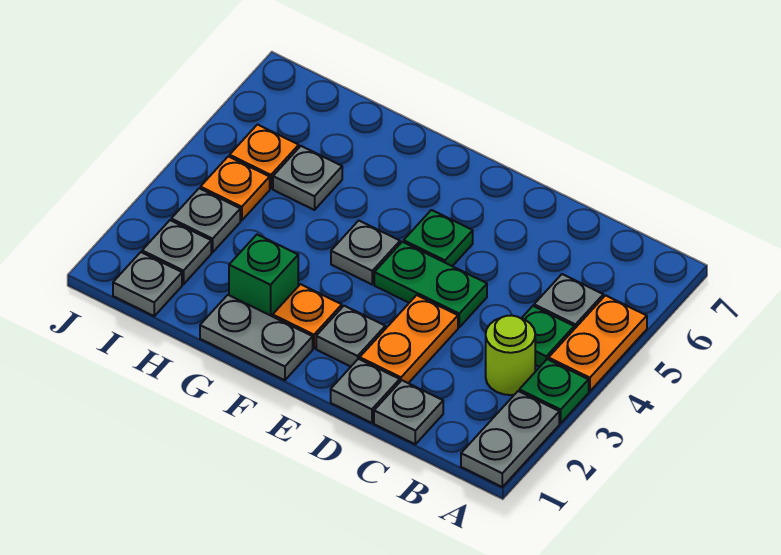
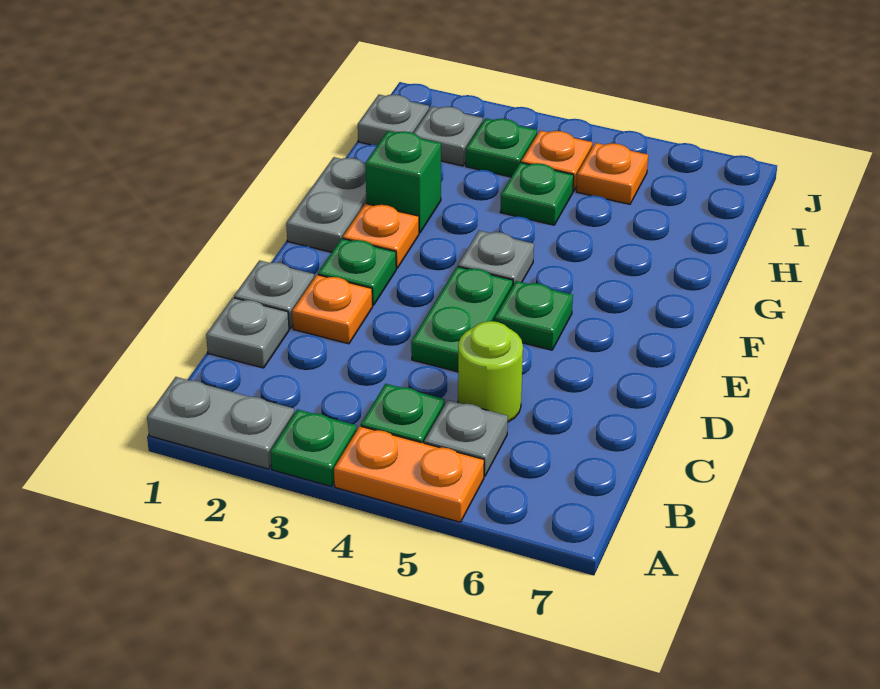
lime 1x1 round brick [486,315,535,395] -> lime 1x1 round brick moved to [458,321,523,422]
orange 1x2 plate [360,295,458,383] -> orange 1x1 plate [292,275,373,344]
grey 1x1 plate [316,306,385,367] -> green 1x1 plate [318,238,396,305]
none -> green 1x1 plate [501,163,574,225]
grey 1x1 plate [273,146,342,210] -> none
grey 1x1 plate [171,188,240,252] -> green 1x1 plate [466,118,537,177]

